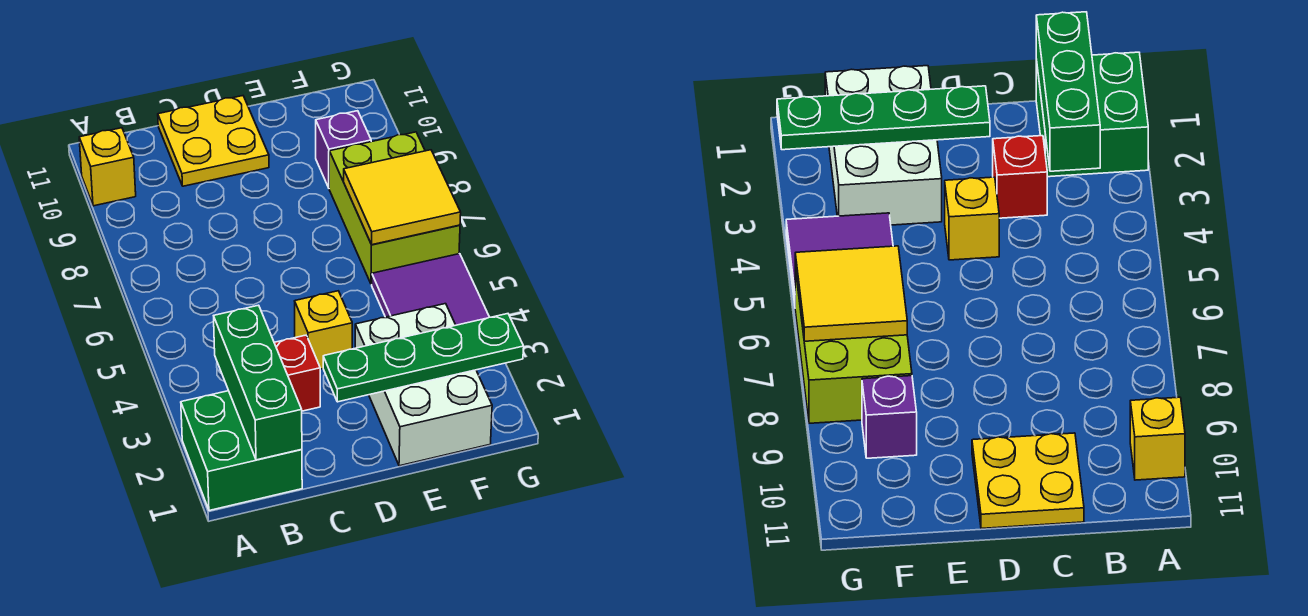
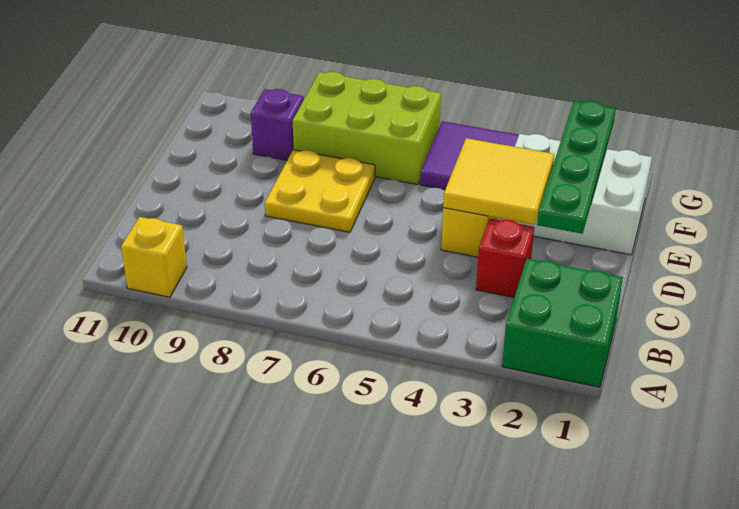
green 1x3 brick [214,305,302,460] -> none
yellow 2x2 plate [158,96,269,186] -> yellow 2x2 plate moved to [265,150,375,232]
yellow 2x2 tile [344,150,461,245] -> yellow 2x2 tile moved to [443,138,554,225]

